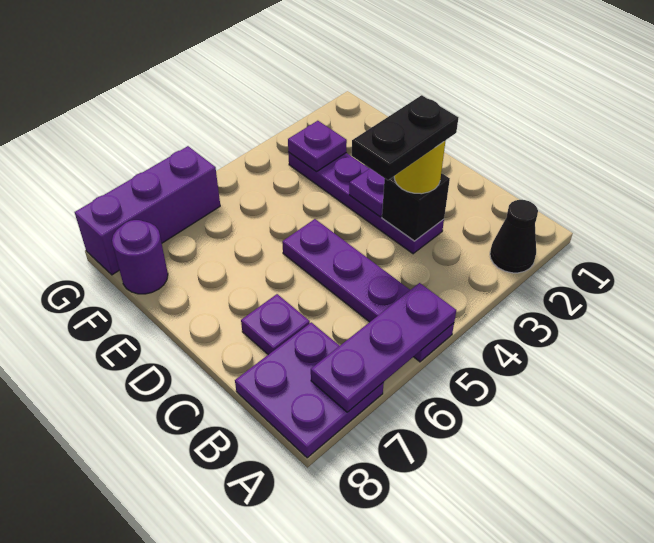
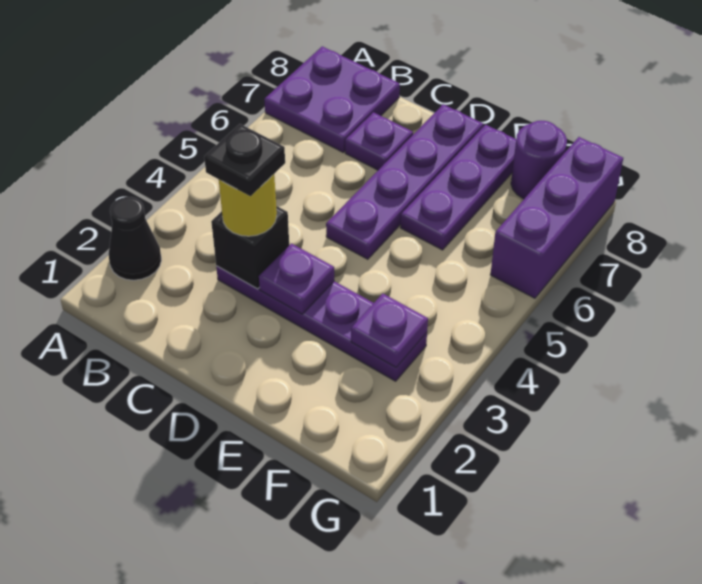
purple 1x4 plate [282,219,454,362] -> purple 1x4 plate turned to [326,104,483,259]
purple 1x3 plate [311,283,456,412] -> purple 1x3 plate moved to [400,125,516,250]
black 1x2 plate [352,95,458,180] -> black 1x1 plate [204,124,285,196]

